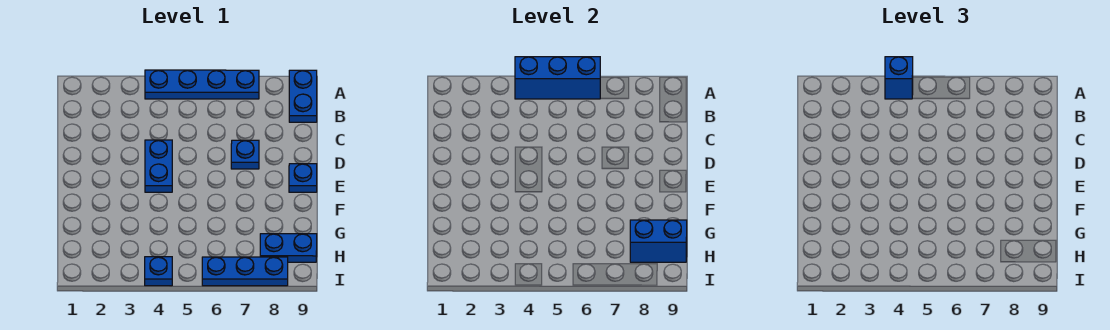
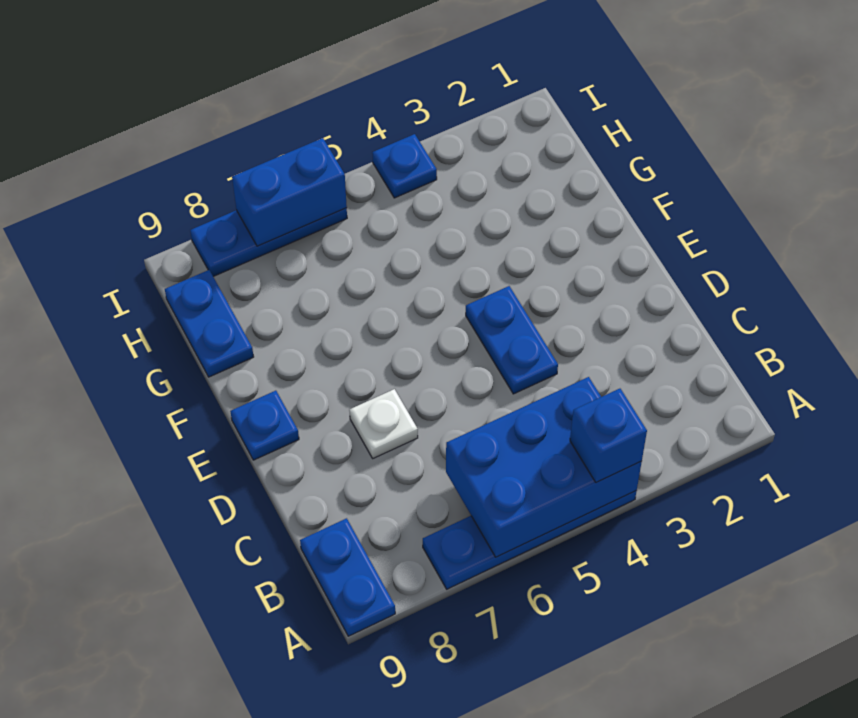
blue 1x3 brick [515,57,601,99] -> blue 2x3 brick [446,377,642,557]
blue 1x1 plate [231,140,259,169] -> white 1x1 plate [349,389,418,458]
blue 1x2 plate [260,234,317,262] -> blue 1x2 plate turned to [165,270,254,377]
blue 1x2 brick [630,220,687,262] -> blue 1x2 brick moved to [232,138,347,246]

